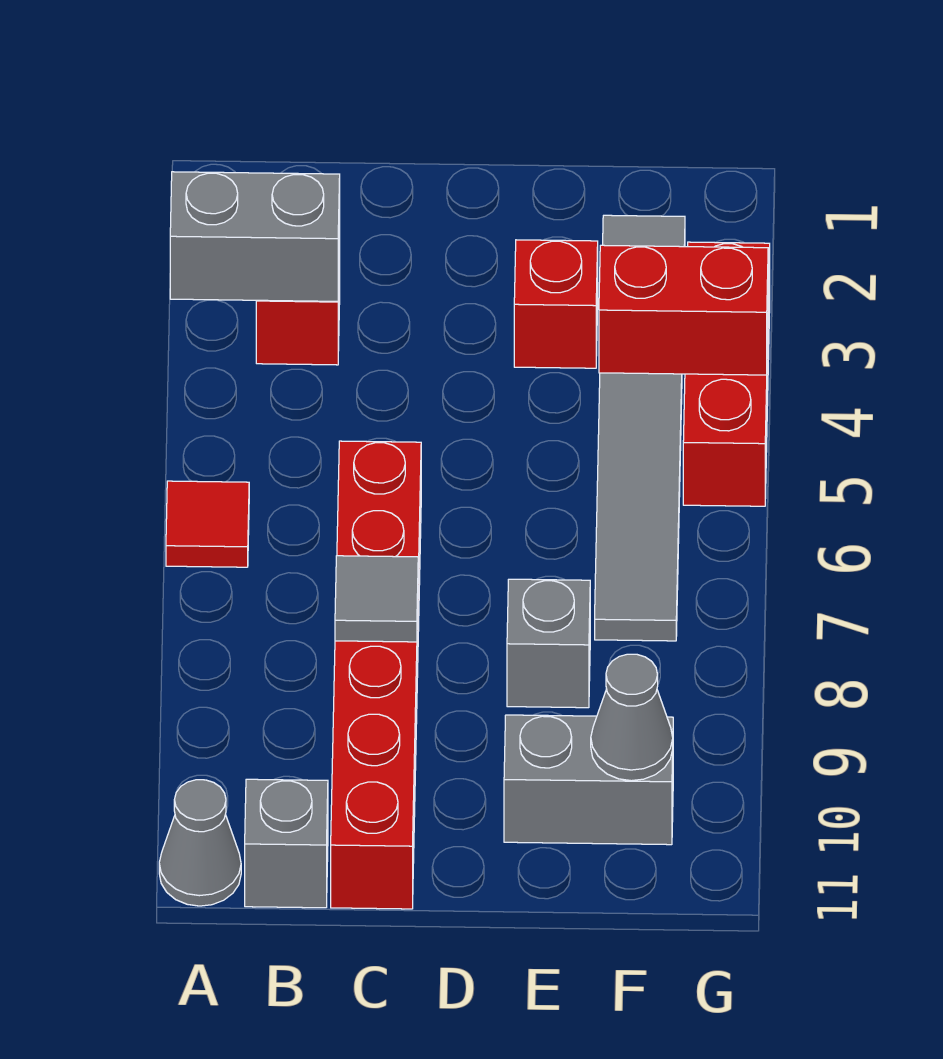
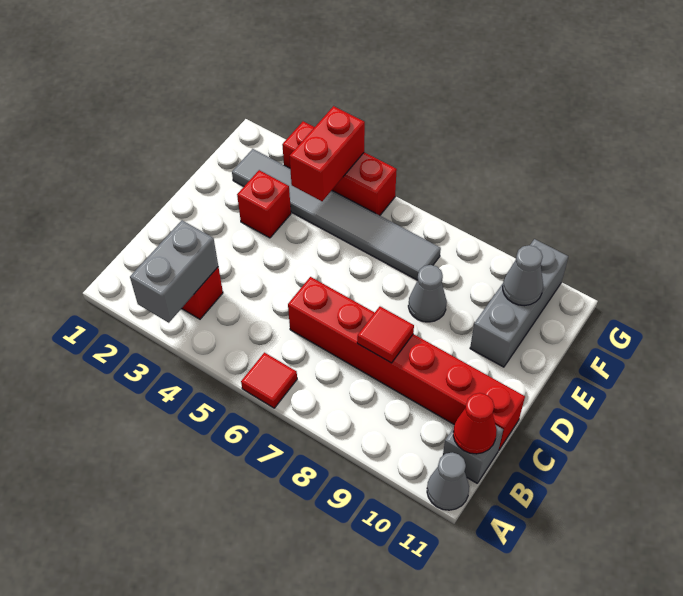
none -> red 1x1 cone [453,393,497,454]
grey 1x1 tile [335,556,418,642] -> red 1x1 tile [357,307,414,363]
grey 1x1 brick [507,579,590,708] -> grey 1x1 cone [408,265,447,322]
grey 1x2 brick [504,715,673,845] -> grey 1x3 brick [470,239,568,367]

